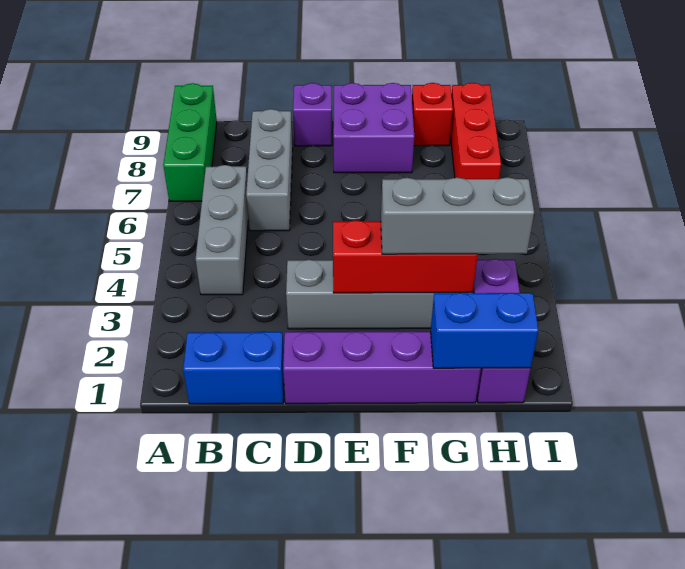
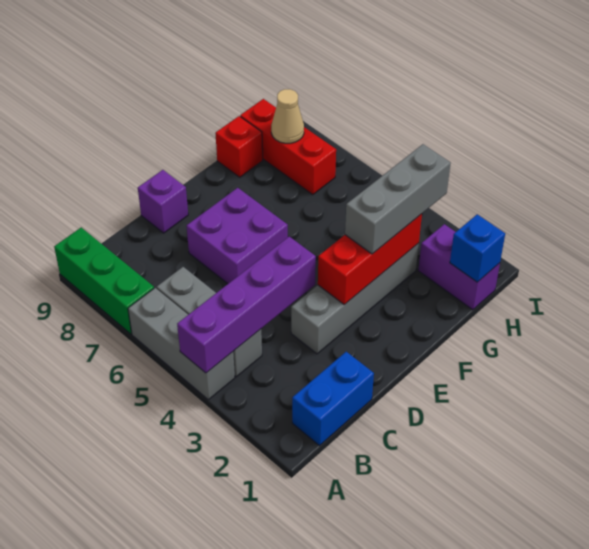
grey 1x3 brick [246,109,293,231] -> grey 1x3 brick moved to [128,288,235,400]
purple 1x4 brick [283,332,481,404] -> purple 1x4 brick moved to [177,236,316,373]
purple 2x2 brick [333,83,414,173] -> purple 2x2 brick moved to [187,188,288,284]
blue 1x2 brick [431,293,539,368] -> blue 1x1 brick [450,214,505,282]
purple 1x3 brick [473,259,531,403] -> purple 1x2 brick [418,224,500,310]
none -> tan 1x1 cone [271,89,304,143]

